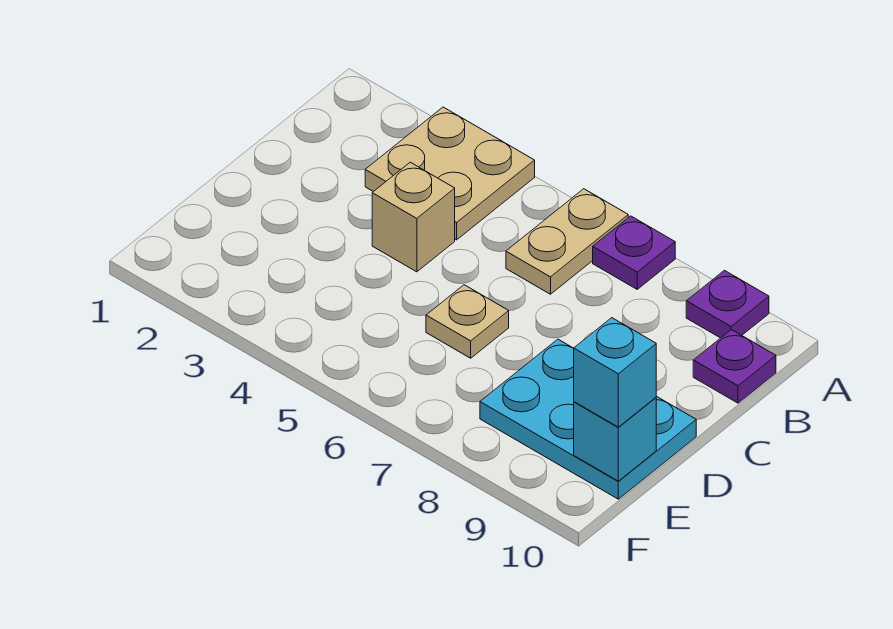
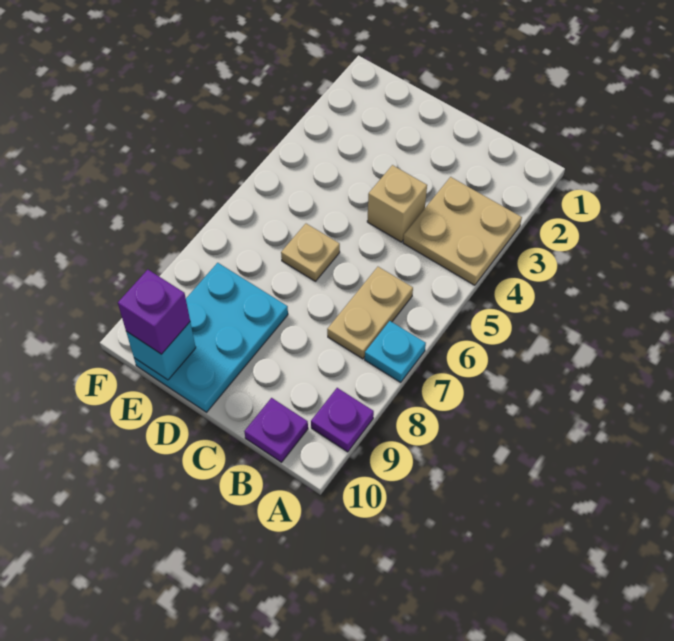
tan 1x2 plate [506,189,628,294] -> tan 1x2 plate turned to [327,267,413,359]
purple 1x1 plate [593,216,675,289] -> cyan 1x1 plate [365,321,426,382]
cyan 1x1 brick [574,318,656,427] -> purple 1x1 brick [118,270,190,354]

